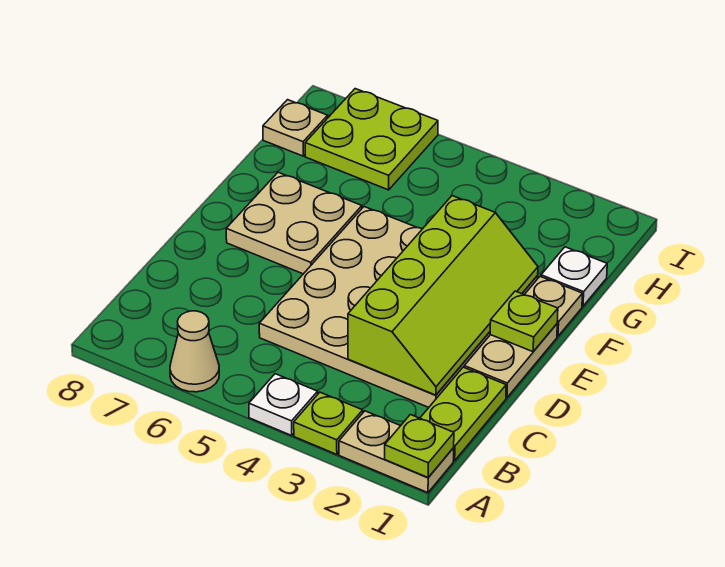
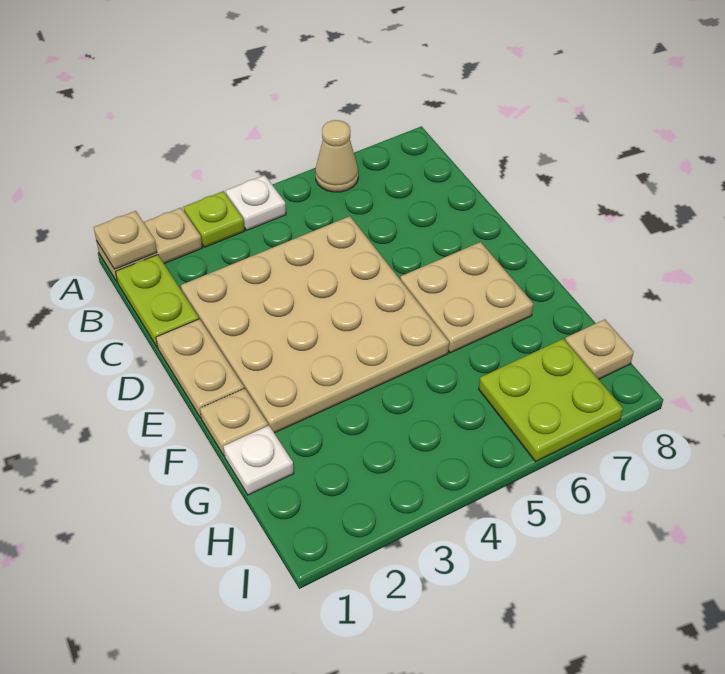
lime 1x1 plate [385,415,454,477] -> tan 1x1 plate [94,211,157,269]
lime 2x4 slope [348,196,538,395] -> none
lime 1x1 plate [490,291,558,352] -> none

